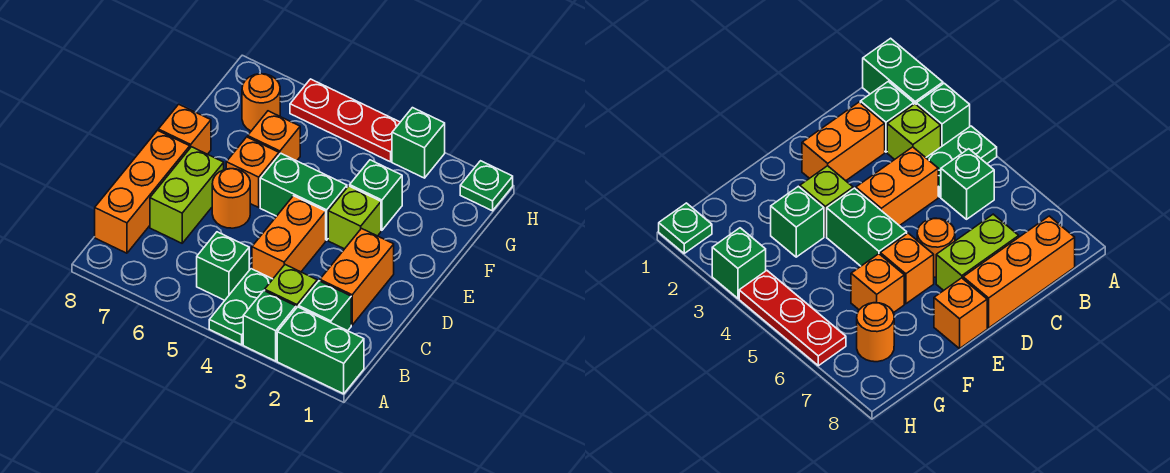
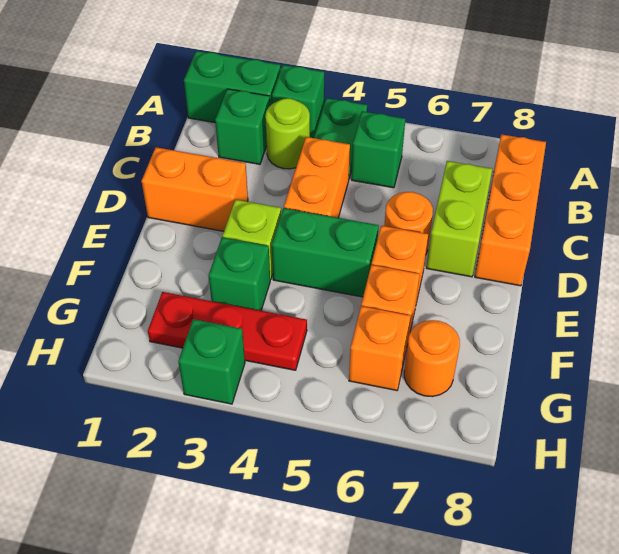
lime 1x1 brick [265,265,317,308] -> lime 1x1 round brick [265,98,310,169]
orange 1x2 brick [320,229,394,325] -> orange 1x2 brick turned to [141,147,248,231]
orange 1x1 brick [158,104,211,154] -> orange 1x1 brick moved to [349,306,411,390]
green 1x1 plate [460,161,513,211] -> none
red 1x3 plate [290,79,400,162] -> red 1x3 plate moved to [148,292,307,370]

